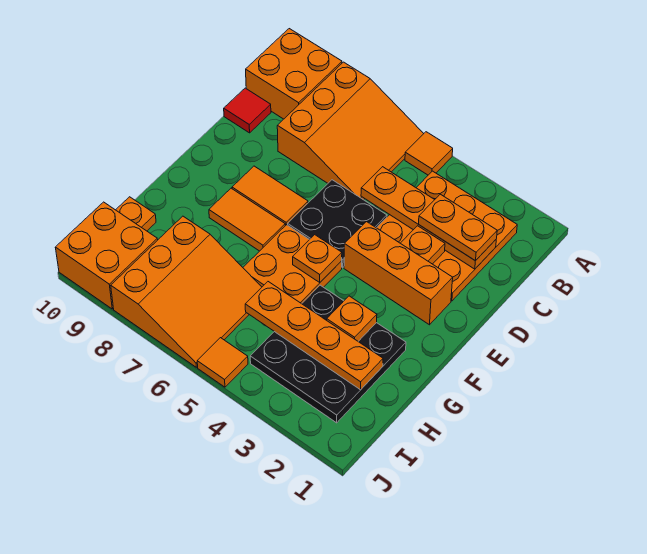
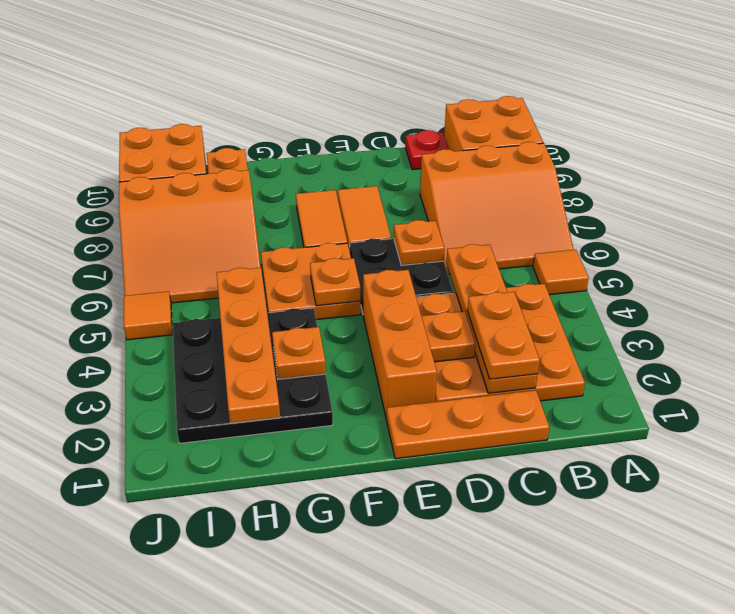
none -> orange 1x3 plate [387,390,549,459]
red 1x1 tile [224,88,271,133] -> red 1x1 plate [405,130,449,170]
none -> orange 1x1 plate [394,220,445,265]

